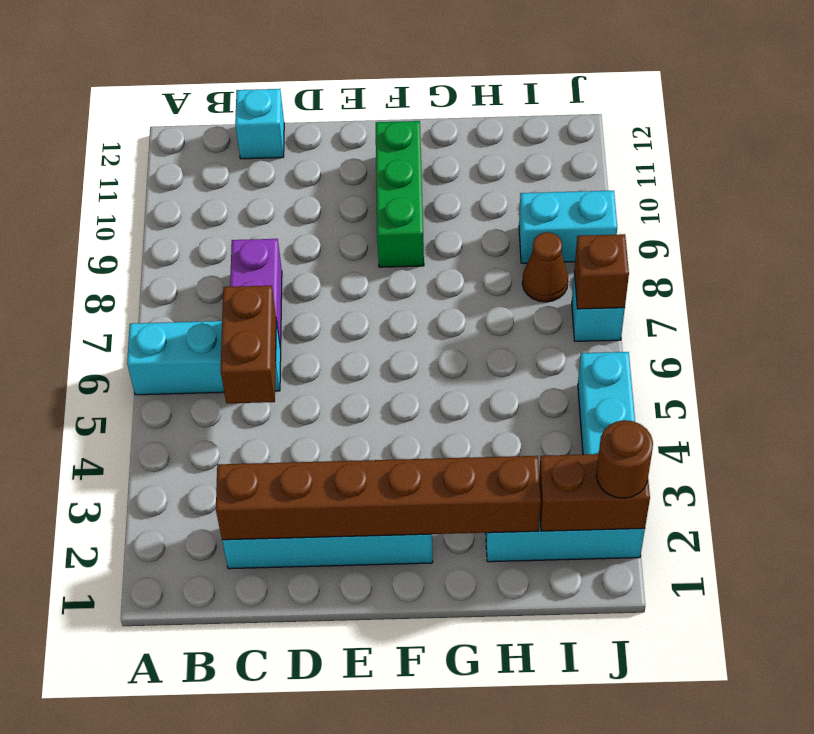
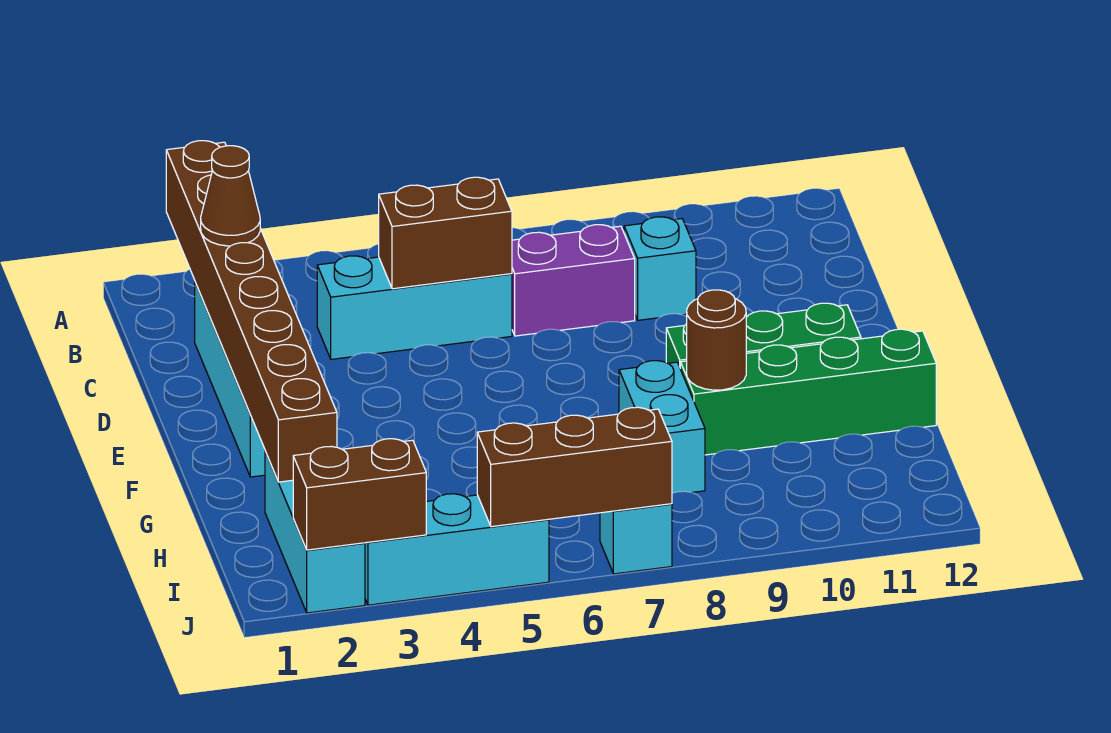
cyan 1x3 brick [127,321,281,395] -> cyan 1x3 brick turned to [317,256,512,359]
brown 1x6 brick [216,456,541,540] -> brown 1x8 brick [166,141,337,482]
cyan 1x1 brick [235,89,284,159] -> cyan 1x1 brick moved to [624,217,696,320]
none -> green 1x4 brick [680,329,936,455]
brown 1x2 brick [539,454,650,531] -> brown 1x2 brick turned to [293,439,426,550]
brown 1x1 cone [522,232,568,302] -> brown 1x1 cone moved to [201,146,260,246]
cyan 1x2 brick [519,191,617,263] -> cyan 1x2 brick moved to [619,361,705,493]
brown 1x1 round brick [596,420,653,498] -> brown 1x1 round brick moved to [687,290,746,390]
brown 1x1 brick [574,234,629,309] -> brown 1x3 brick [477,407,672,527]

